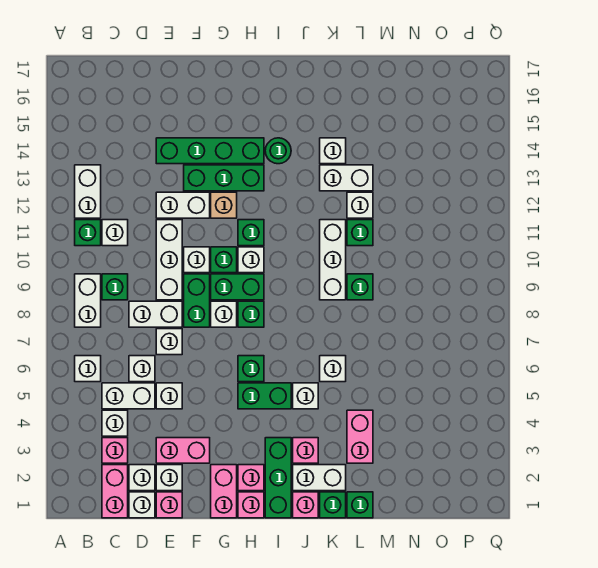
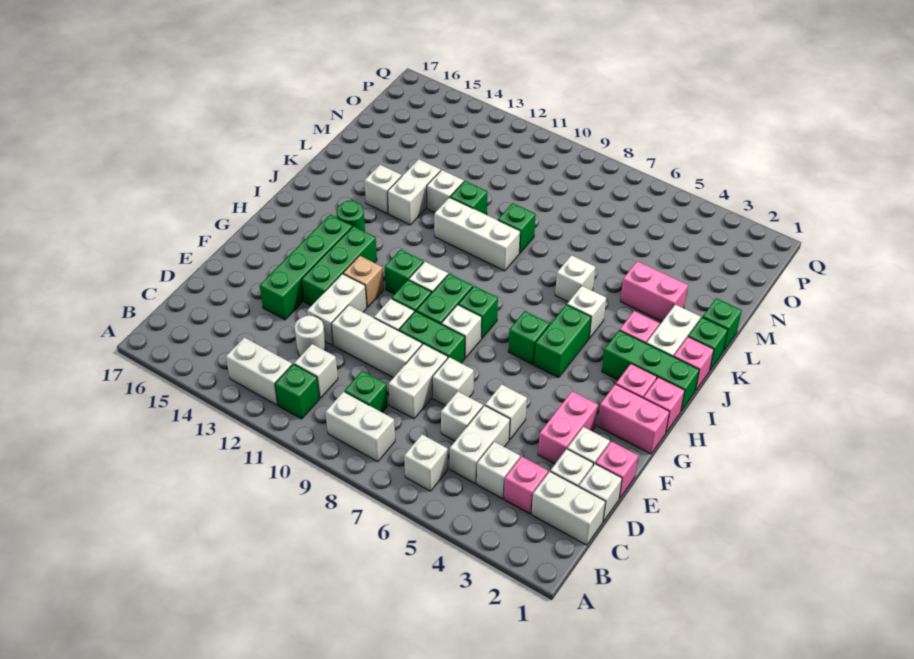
pink 1x2 brick [102,465,128,518] -> white 1x2 brick [532,472,605,545]
none -> white 1x1 round brick [294,315,326,356]

